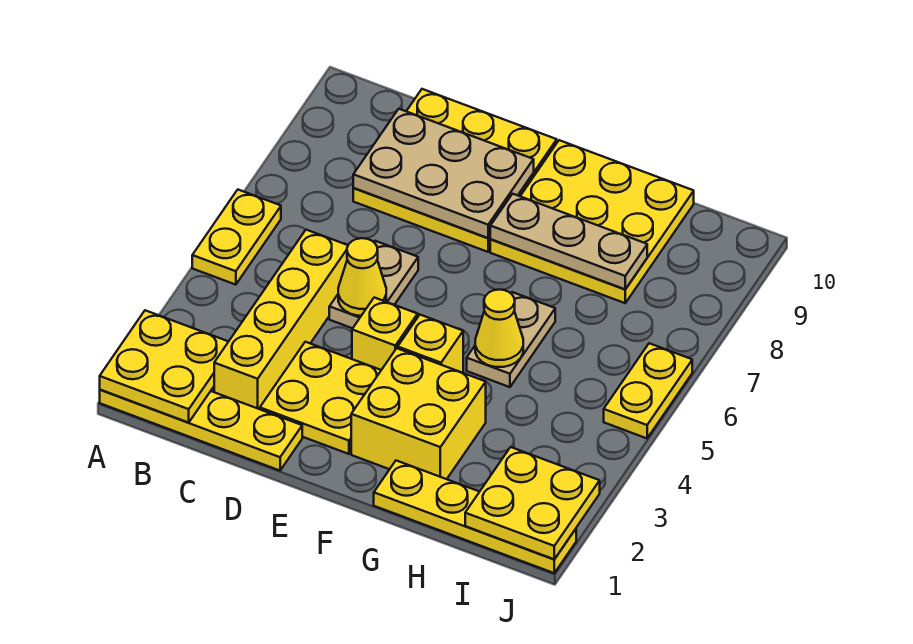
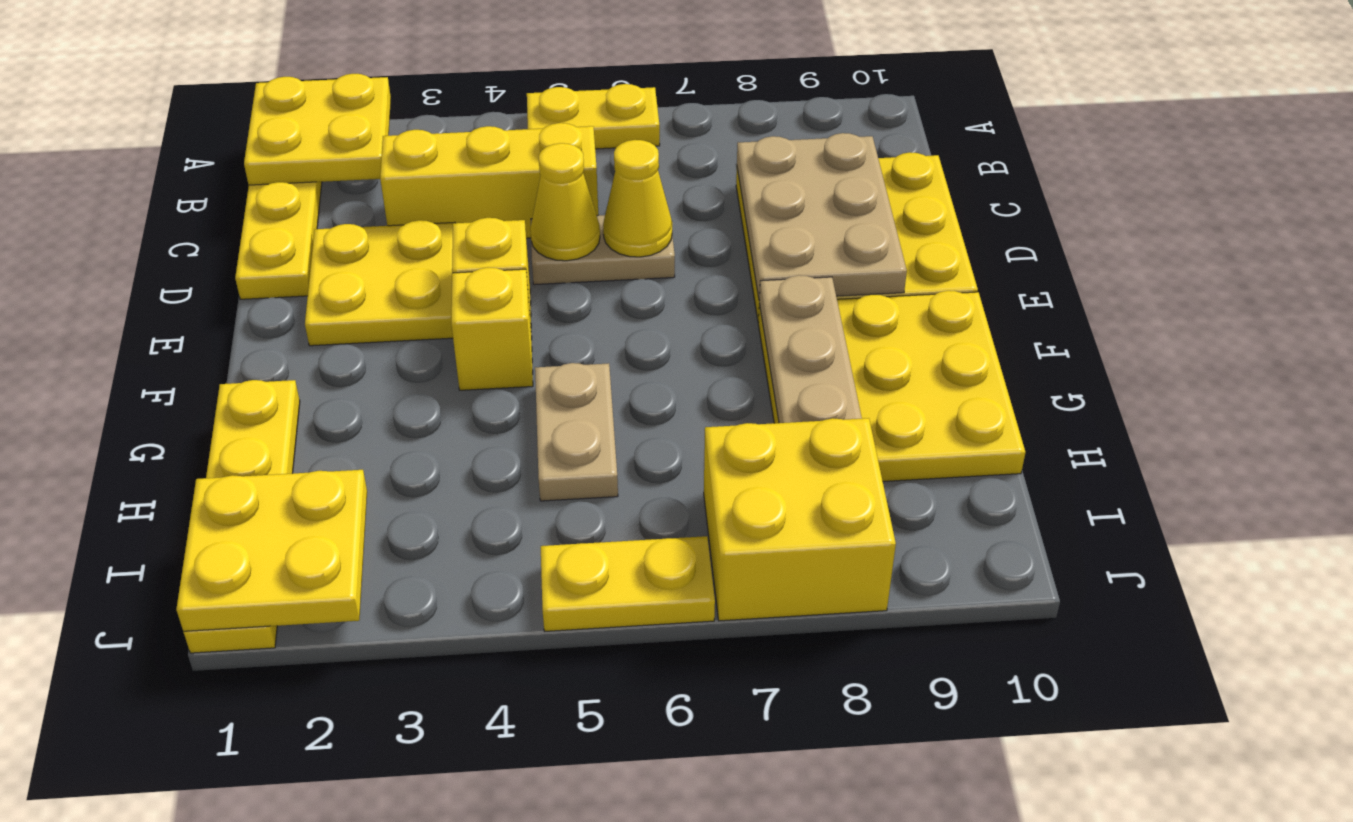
yellow 1x4 brick [214,230,348,409] -> yellow 1x3 brick [380,123,598,238]
yellow 2x2 brick [351,348,486,479] -> yellow 2x2 brick moved to [704,418,896,621]
tan 1x2 plate [467,292,555,387] -> tan 1x2 plate turned to [535,363,618,501]
yellow 1x1 cone [475,290,523,367] -> yellow 1x1 cone moved to [603,140,672,257]

